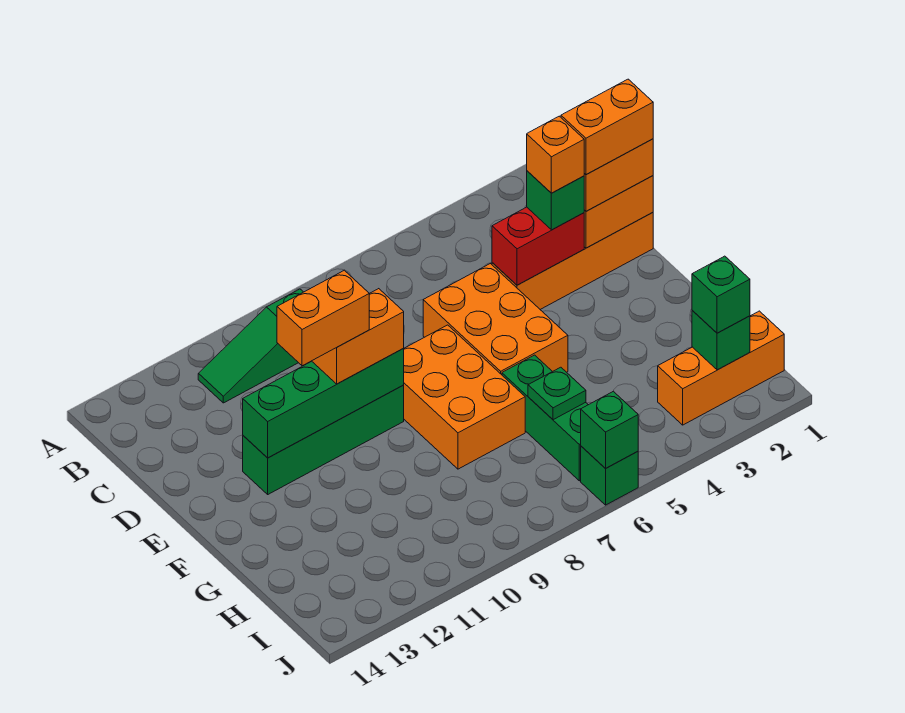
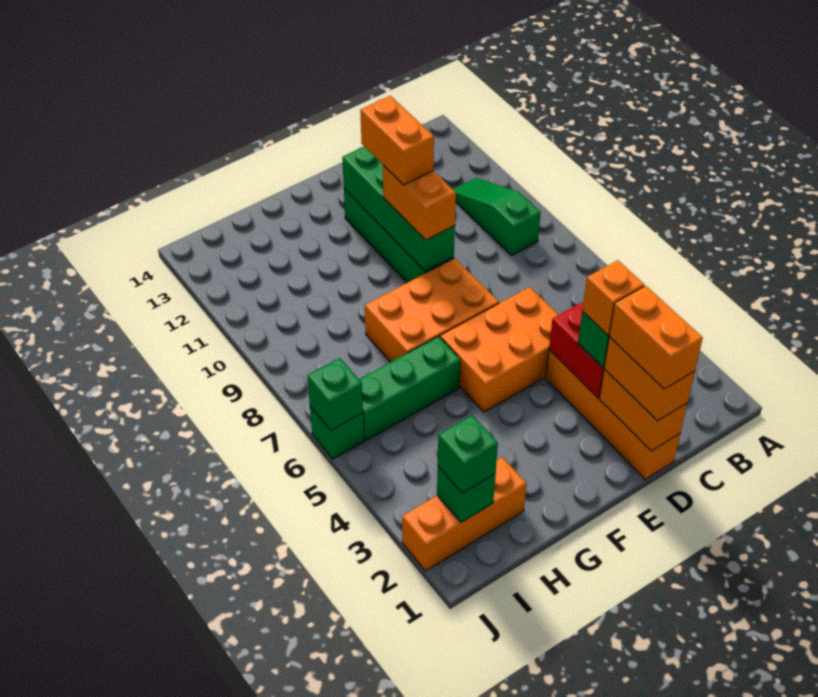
green 1x1 plate [528,367,586,420] -> none
orange 1x3 brick [658,311,784,425] -> orange 1x3 brick turned to [402,457,527,571]

